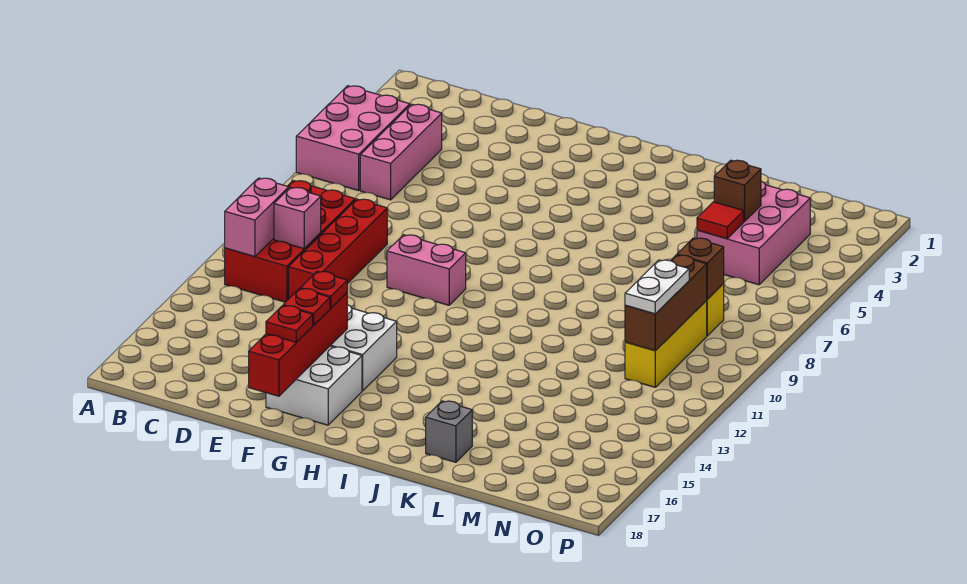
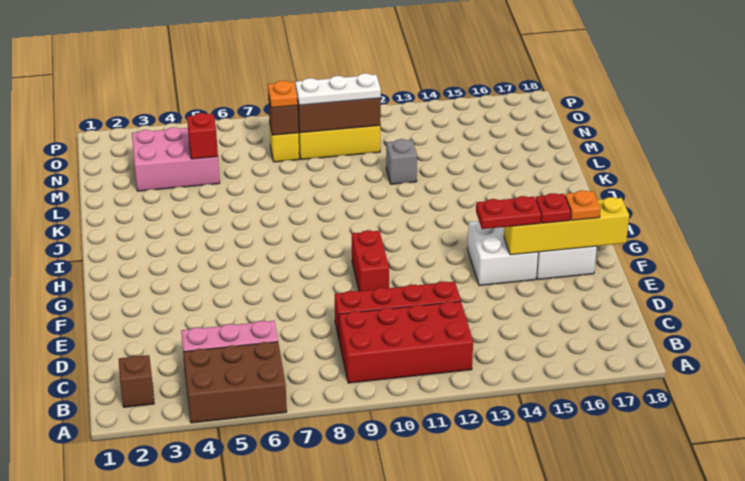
pink 2x3 brick [296,86,410,190] -> brown 2x3 brick [184,342,287,423]
pink 1x2 brick [225,178,289,257] -> none
pink 1x1 brick [274,187,321,249] -> none
pink 1x2 brick [387,235,466,305] -> red 1x2 brick [352,230,389,291]
red 1x4 brick [249,293,347,396] -> yellow 1x4 brick [504,197,629,255]
red 1x1 plate [300,271,347,308] -> red 1x2 plate [476,196,541,229]
red 1x1 plate [266,306,313,342] -> orange 1x1 plate [565,190,601,220]
grey 1x1 brick [426,401,472,462] -> grey 1x1 brick moved to [386,139,417,184]
brown 1x1 brick [714,160,761,222] -> brown 1x1 brick moved to [119,355,154,407]
red 1x1 tile [697,202,744,239] -> red 1x1 brick [187,113,218,159]
none -> orange 1x1 plate [268,81,298,108]
white 1x2 plate [625,260,689,314] -> white 1x3 plate [295,73,381,105]

